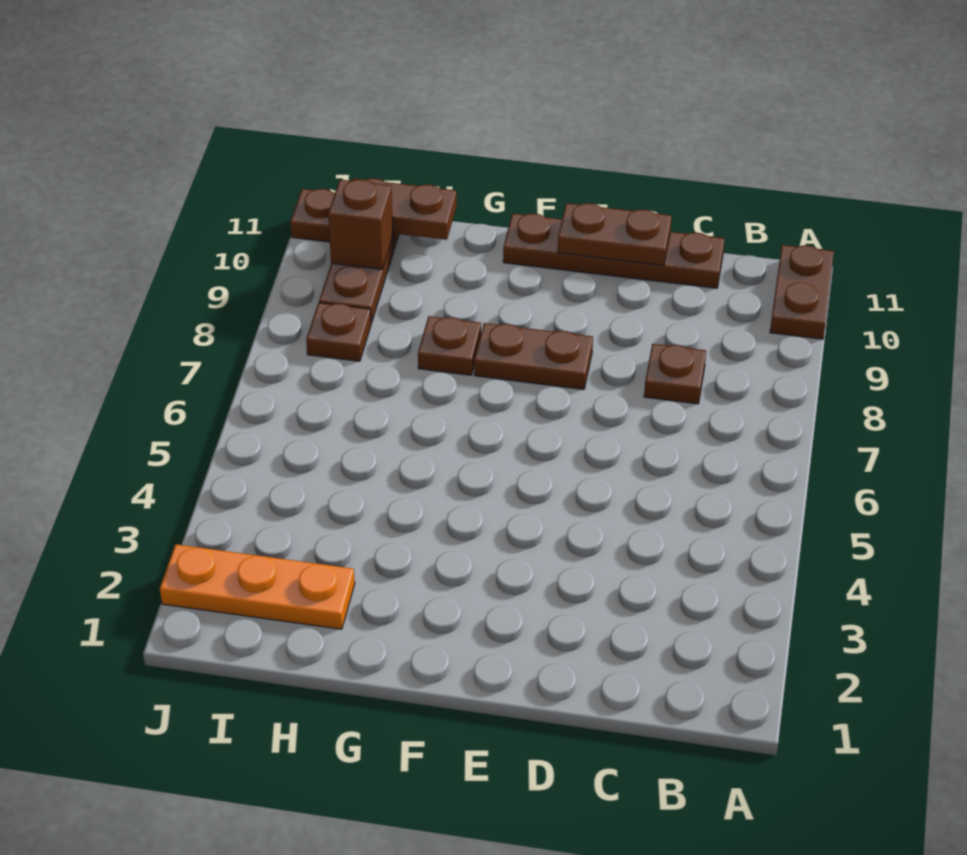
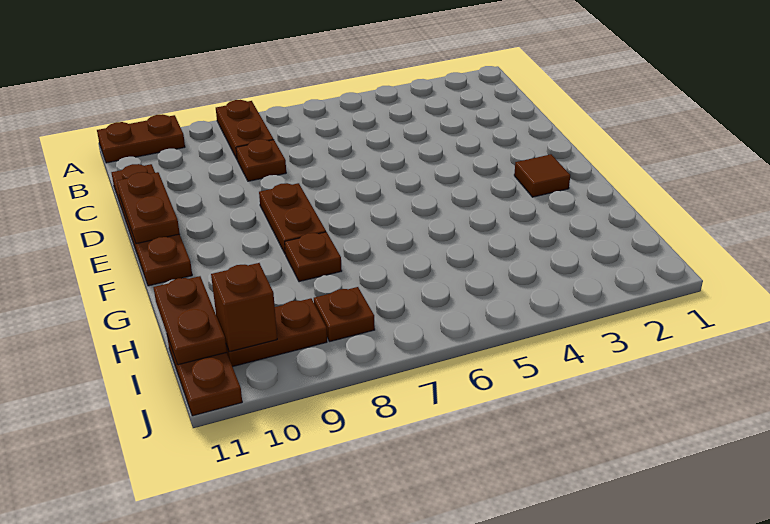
none -> brown 1x2 plate [216,100,274,159]
none -> brown 1x1 tile [514,154,570,197]
orange 1x3 plate [160,544,355,629] -> none

